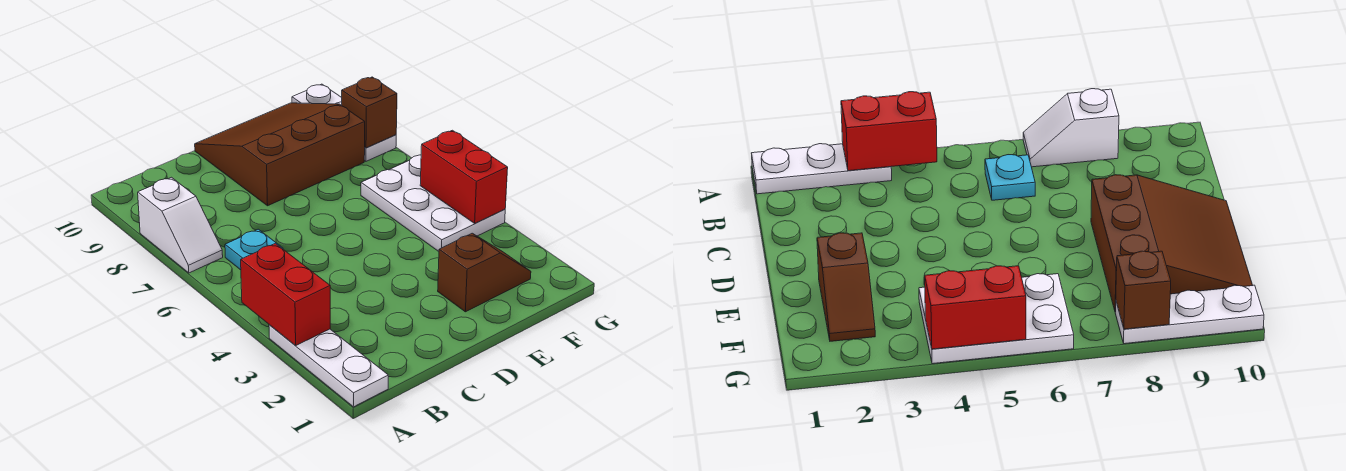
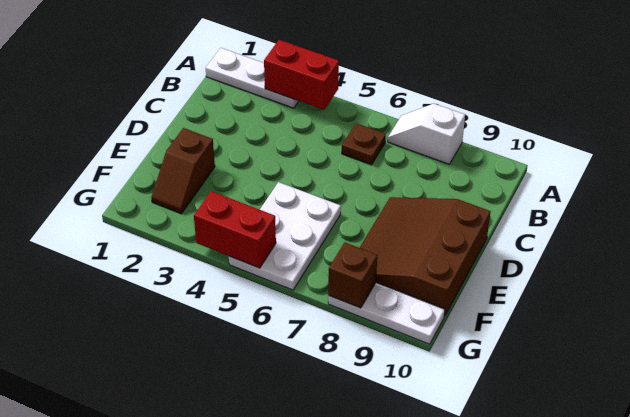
cyan 1x1 plate [225,229,283,270] -> brown 1x1 plate [342,123,386,165]
brown 3x3 slope [195,103,365,206] -> brown 3x3 slope turned to [360,197,491,316]
white 2x3 plate [361,155,505,251] -> white 2x3 plate turned to [229,182,341,290]

